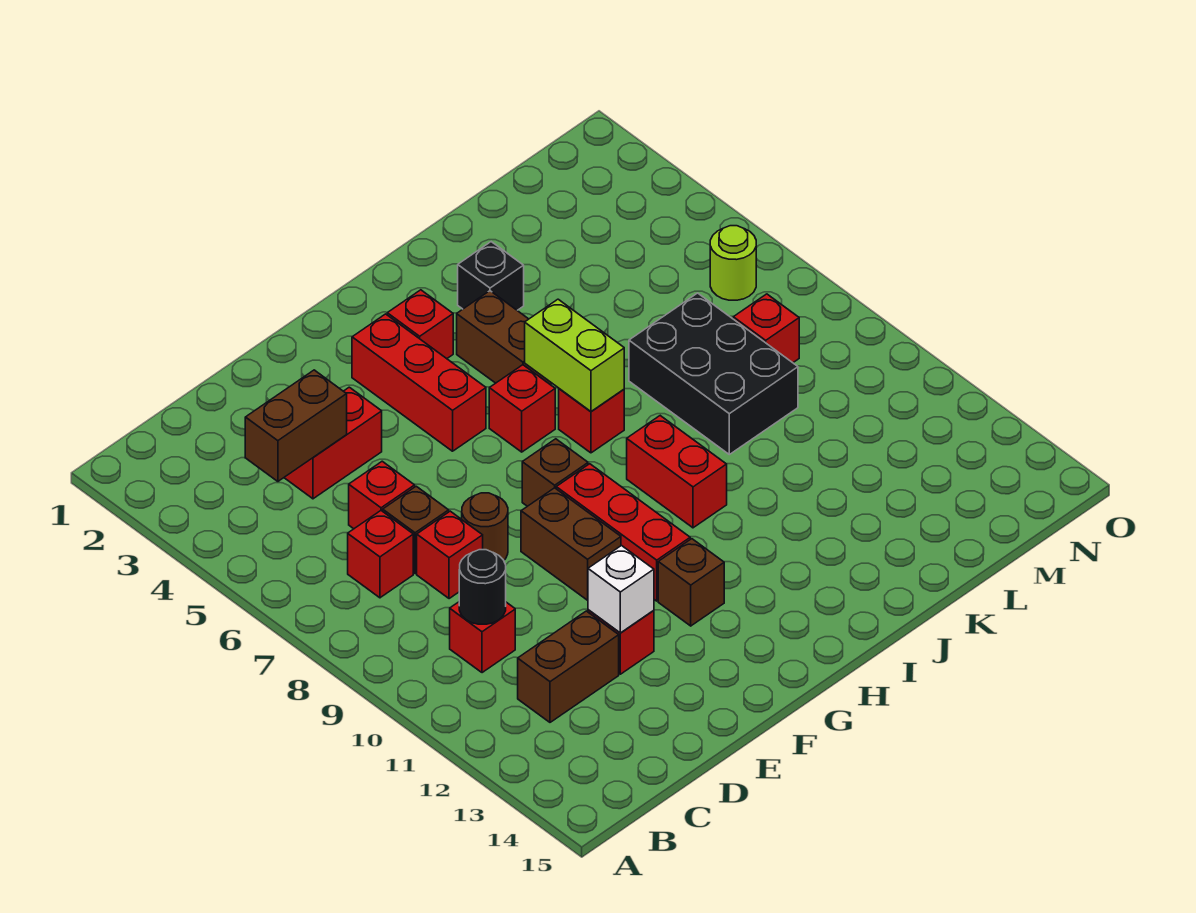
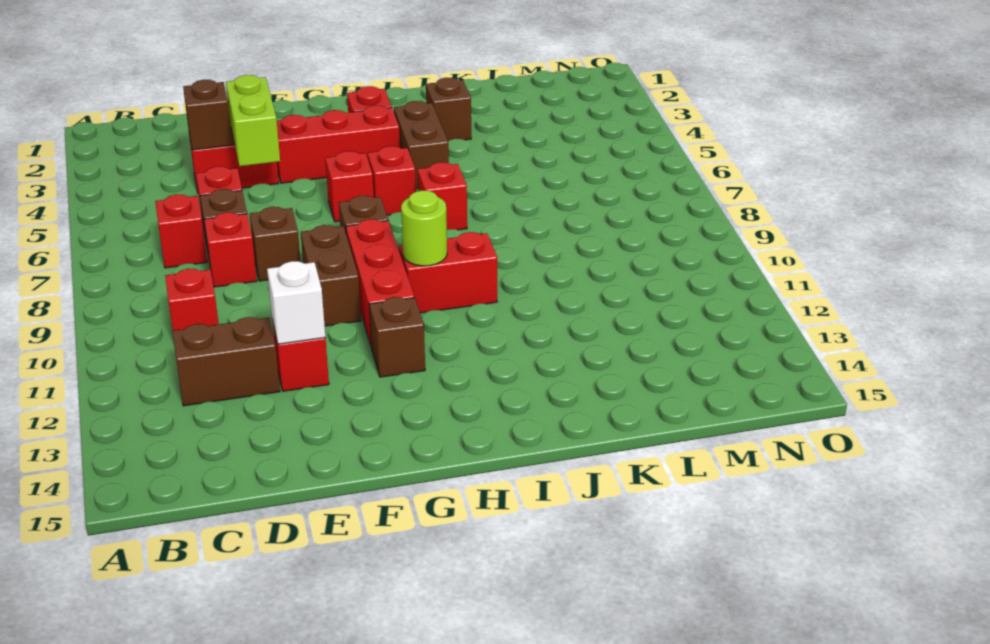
brown 1x2 brick [245,370,347,481] -> brown 1x1 brick [183,80,233,150]
black 1x1 round brick [459,550,506,624] -> none
brown 1x1 round brick [462,493,508,560] -> brown 1x1 brick [250,207,301,281]
red 1x3 brick [352,314,486,451] -> red 1x3 brick turned to [277,105,400,183]
lime 1x2 brick [525,299,624,412] -> lime 1x2 brick moved to [226,75,280,166]
red 1x2 brick [627,416,727,528] -> red 1x2 brick turned to [399,232,497,313]
black 1x1 brick [458,242,524,310] -> brown 1x1 brick [426,78,471,141]
black 2x3 brick [629,293,798,454] -> none
red 1x1 brick [733,294,799,363] -> red 1x1 brick moved to [325,151,374,222]
lime 1x1 round brick [710,226,756,300] -> lime 1x1 round brick moved to [401,191,447,266]

